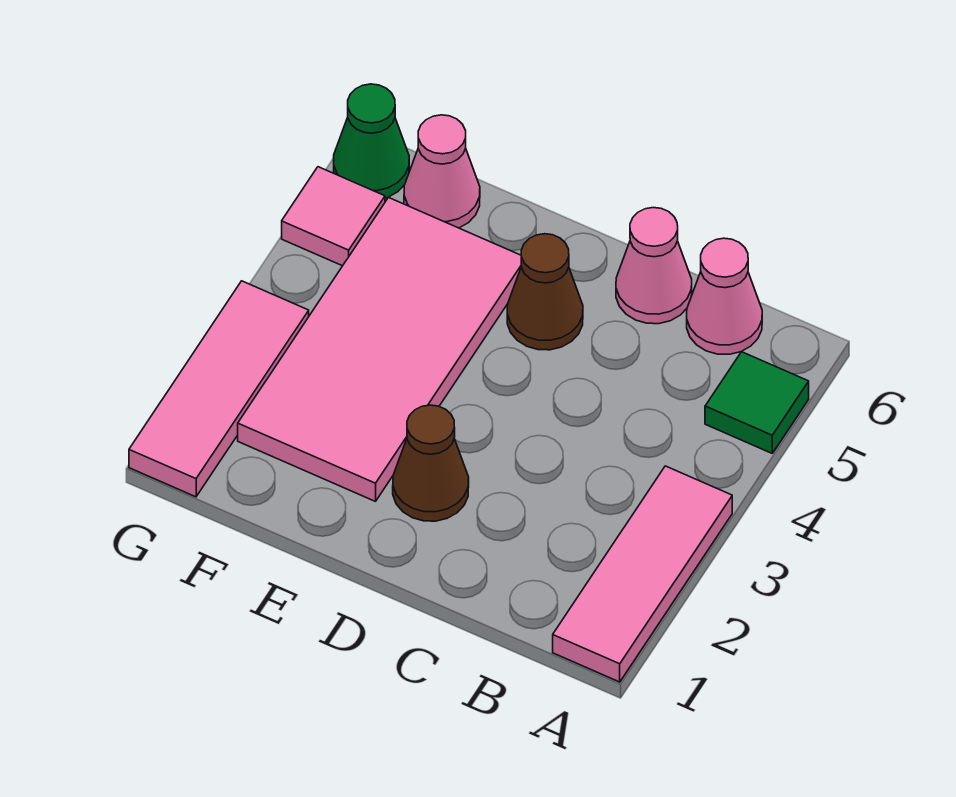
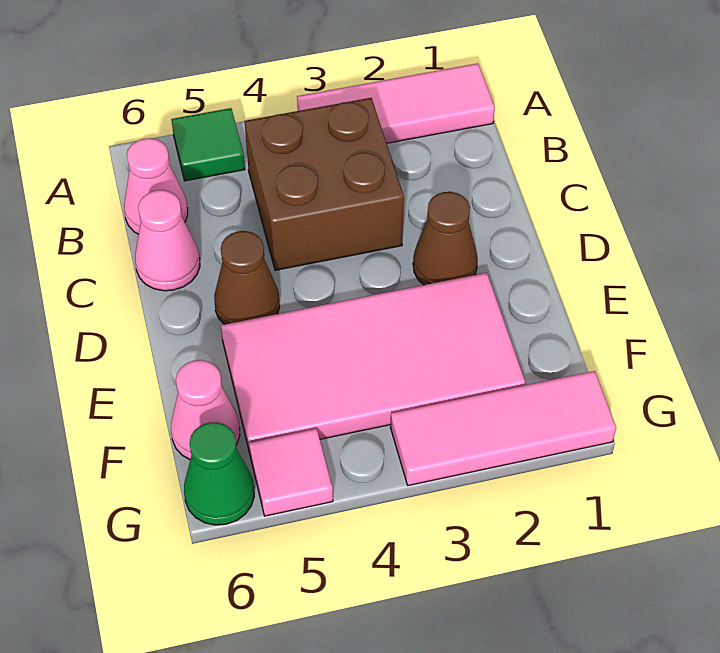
none -> brown 2x2 brick [244,98,404,270]

